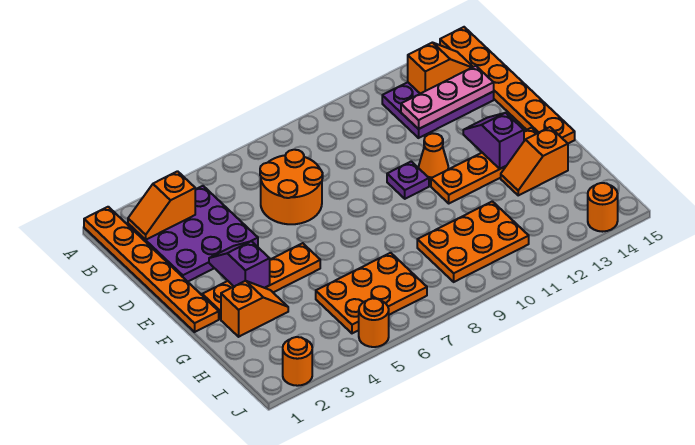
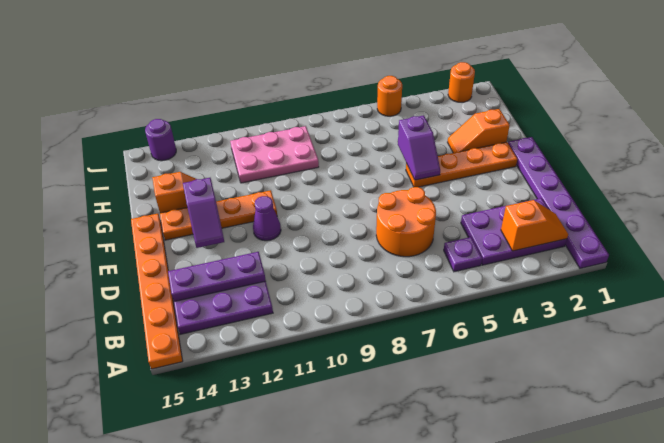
orange 1x6 plate [84,207,219,332] -> purple 1x6 plate [508,137,609,268]
purple 3x3 plate [128,186,258,282] -> purple 2x3 plate [461,198,567,265]
orange 1x2 slope [408,43,473,94] -> none
pink 1x3 plate [401,66,494,129] -> purple 1x3 plate [168,252,266,302]
purple 1x2 slope [209,241,270,288] -> purple 1x2 slope moved to [398,115,440,180]
purple 1x1 plate [387,161,429,199] -> purple 1x1 plate moved to [444,237,482,272]
orange 1x1 cone [419,133,448,182] -> purple 1x1 cone [253,196,281,241]
orange 2x3 plate [316,253,427,333] -> none
orange 2x3 plate [417,201,529,282] -> pink 2x3 plate [230,126,319,183]
orange 1x1 round brick [588,183,618,232] -> purple 1x1 round brick [145,119,176,161]

